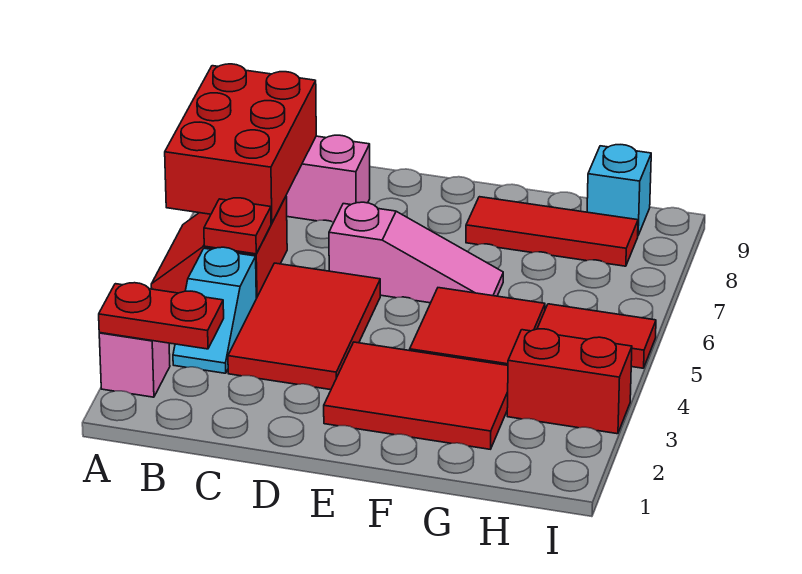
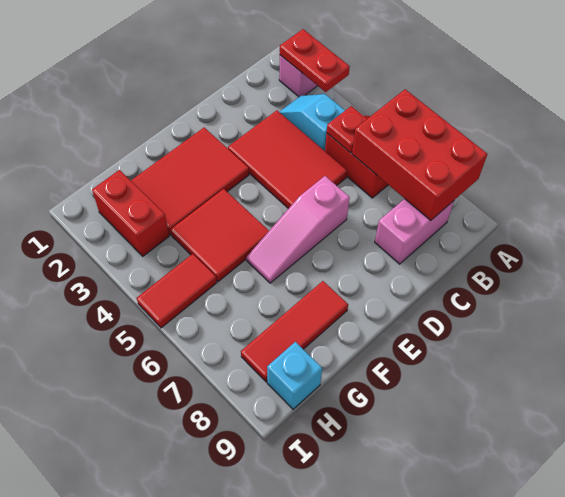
red 1x2 plate [99,283,224,349] -> red 1x2 plate turned to [280,29,350,92]
red 1x2 brick [507,329,632,434] -> red 1x2 brick turned to [92,170,169,256]

